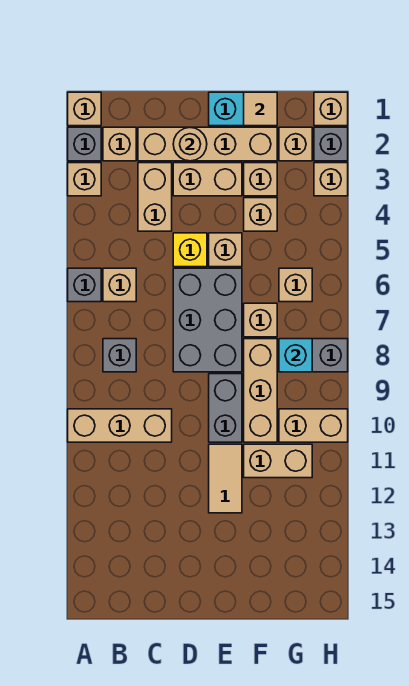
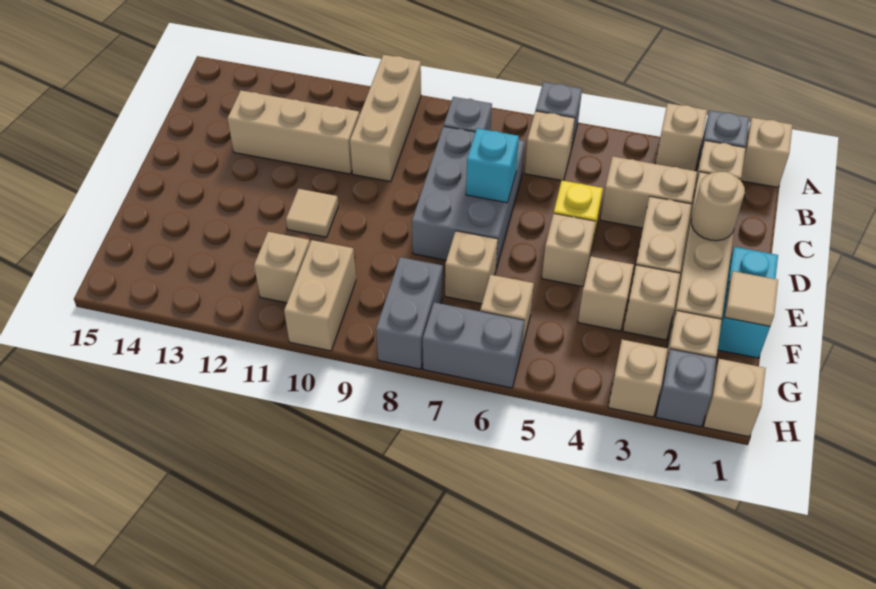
grey 2x3 brick [173,268,242,372] -> grey 2x3 brick turned to [412,126,525,269]
grey 1x2 brick [209,374,242,442] -> grey 1x2 brick moved to [423,302,524,388]
tan 1x2 tile [209,444,242,513] -> tan 1x1 tile [286,189,338,237]
tan 1x3 brick [244,339,277,442] -> tan 1x3 brick moved to [227,90,359,174]
tan 1x2 brick [244,444,312,478] -> tan 1x1 brick [254,232,310,303]
cyan 1x1 brick [279,339,312,372] -> cyan 1x1 brick moved to [466,128,519,203]

